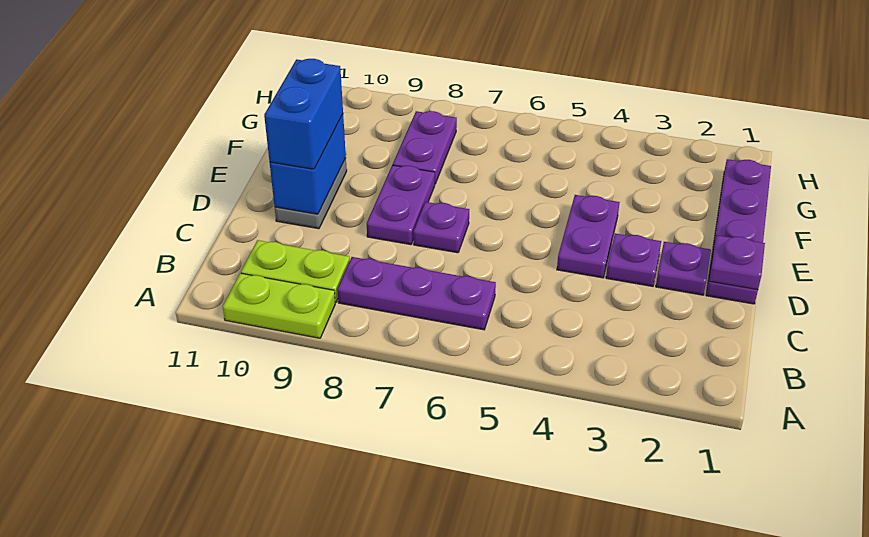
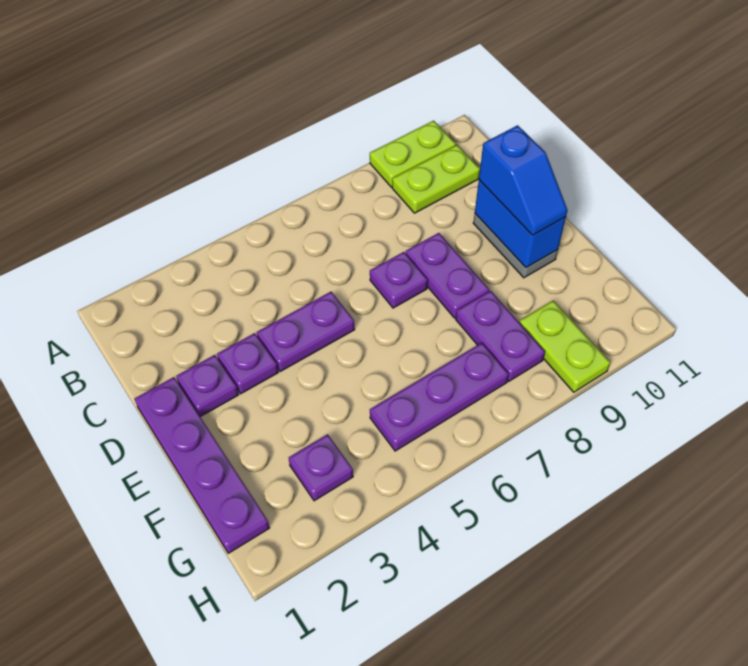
purple 1x3 plate [337,257,496,330] -> purple 1x3 plate moved to [370,343,509,451]
purple 1x1 plate [709,235,765,290] -> purple 1x1 plate moved to [289,434,353,501]
purple 1x2 plate [557,195,620,278] -> purple 1x2 plate turned to [257,292,355,371]
blue 1x2 brick [264,59,343,169] -> blue 1x2 slope [479,125,567,235]
none -> lime 1x2 plate [519,301,610,392]

